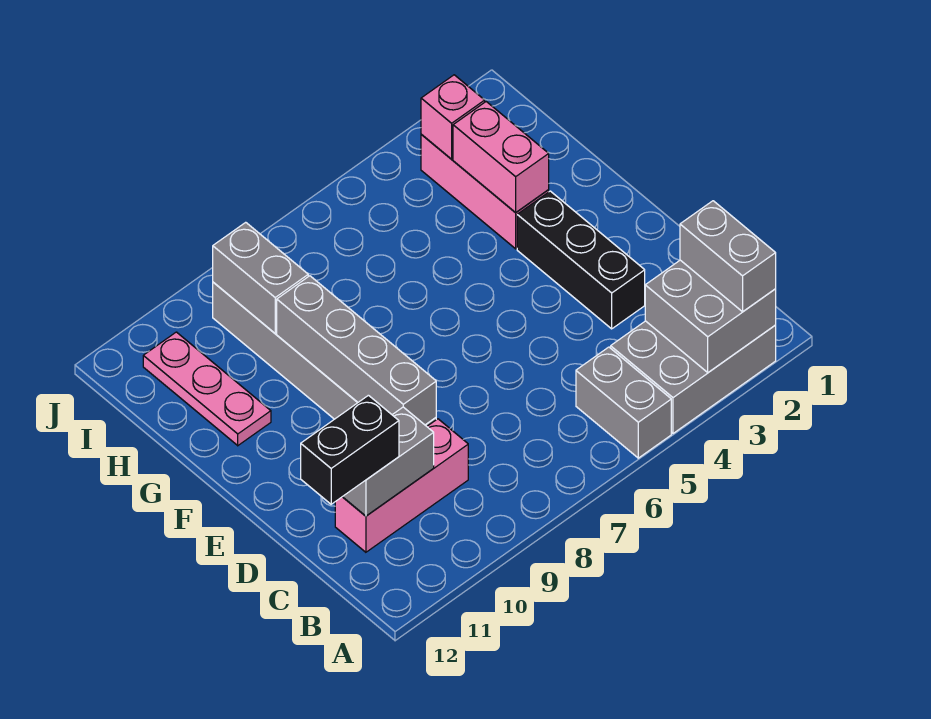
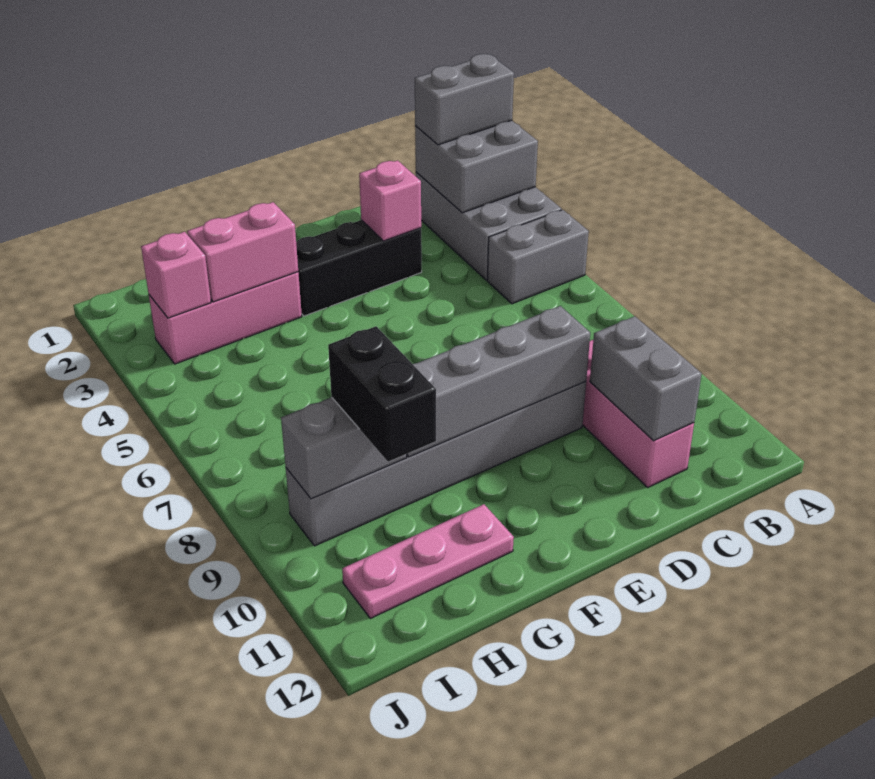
black 1x2 brick [301,395,399,504] -> black 1x2 brick moved to [328,326,436,462]
none -> pink 1x1 brick [359,160,421,241]

